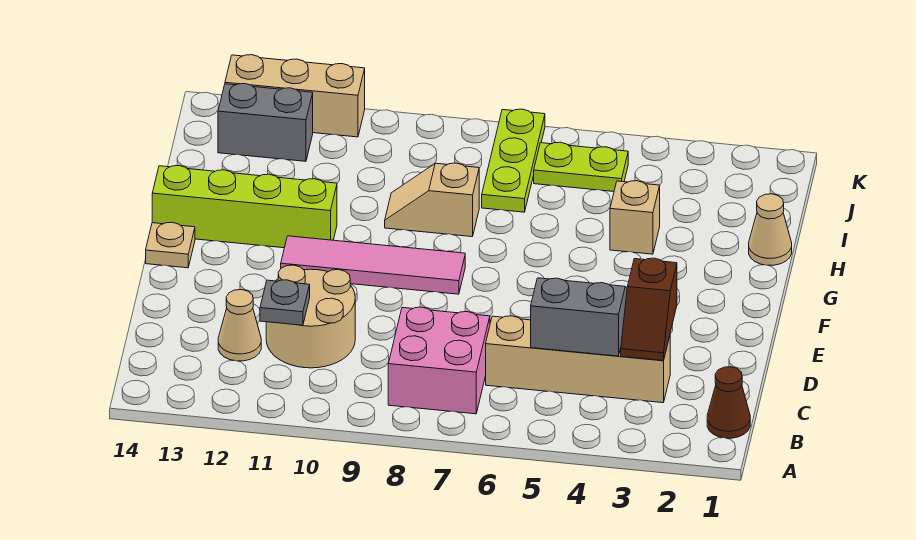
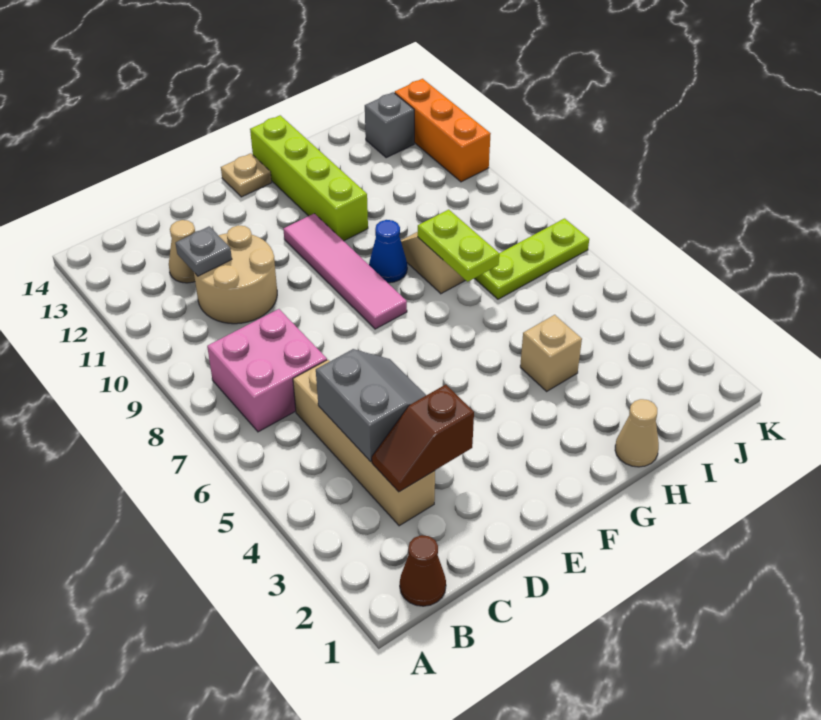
none -> blue 1x1 cone [369,220,407,283]
lime 1x2 plate [534,142,628,191] -> lime 1x2 plate moved to [418,210,499,282]
grey 1x2 brick [218,84,313,161] -> grey 1x1 brick [365,92,414,158]
tan 1x3 brick [225,55,365,137] -> orange 1x3 brick [395,79,491,182]

